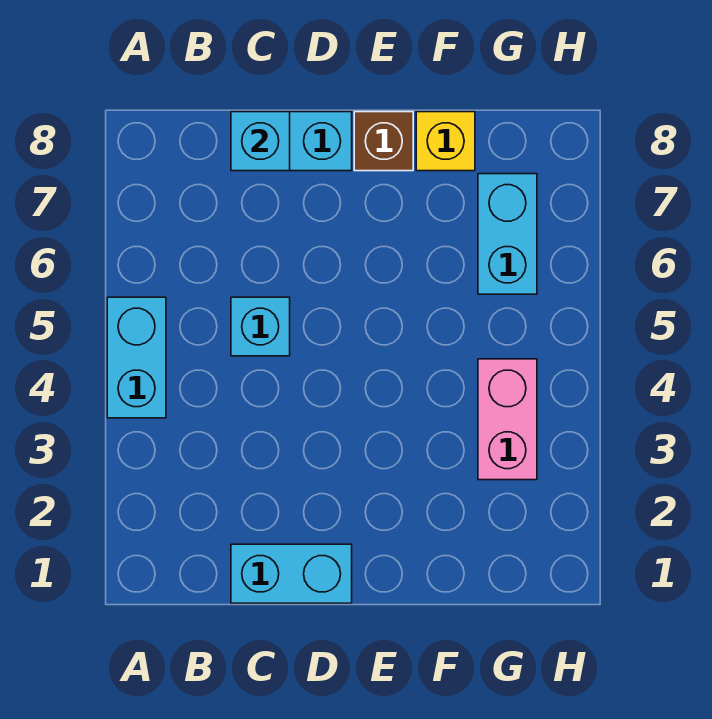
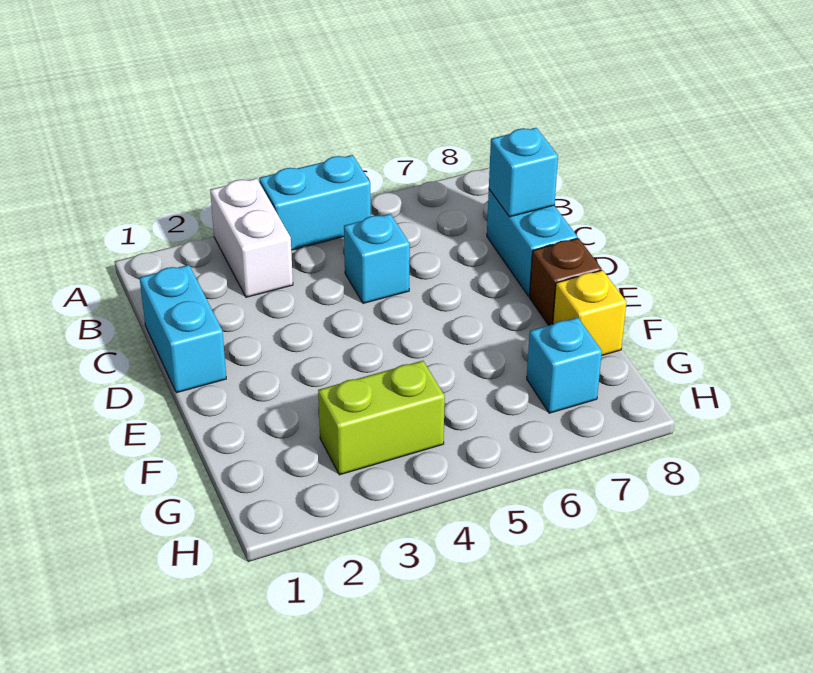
none -> white 1x2 brick [210,178,293,297]
pink 1x2 brick [478,359,537,480] -> lime 1x2 brick [318,361,445,475]
cyan 1x2 brick [478,174,537,294] -> cyan 1x1 brick [527,317,602,413]

